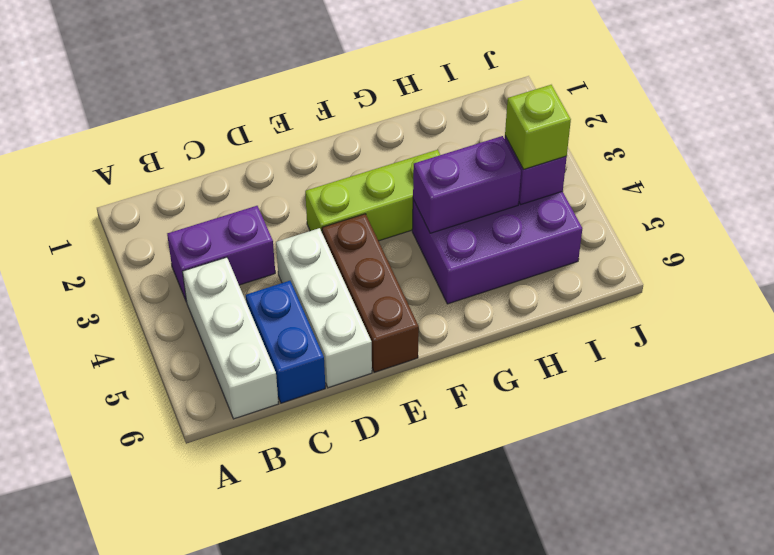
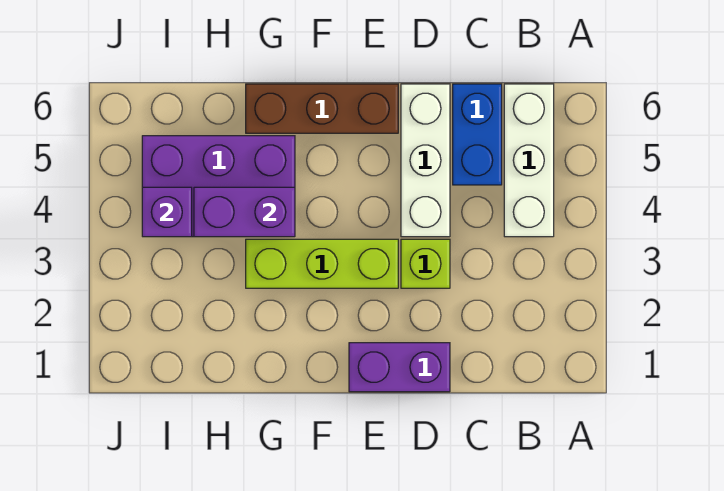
purple 1x2 brick [167,206,275,302] -> purple 1x2 brick moved to [349,343,450,392]
brown 1x3 brick [322,214,419,372] -> brown 1x3 brick turned to [246,84,398,133]
lime 1x1 brick [505,85,571,170] -> lime 1x1 brick moved to [401,239,450,288]

